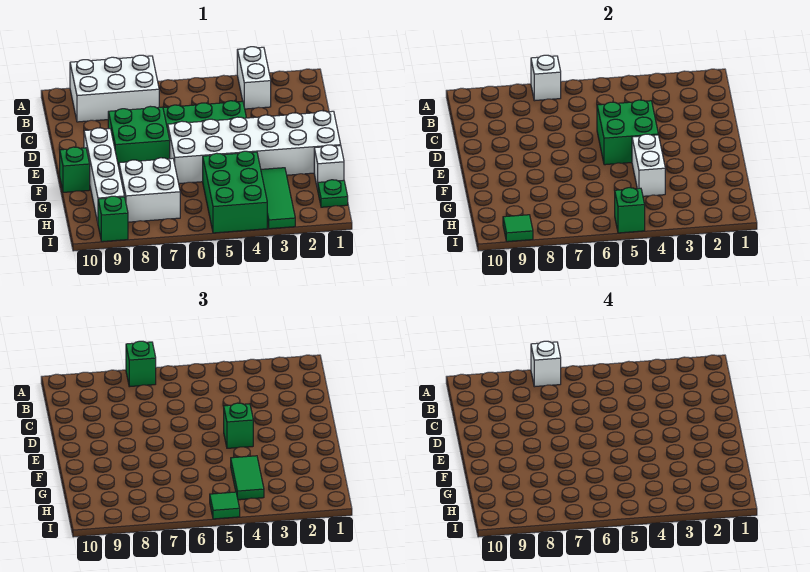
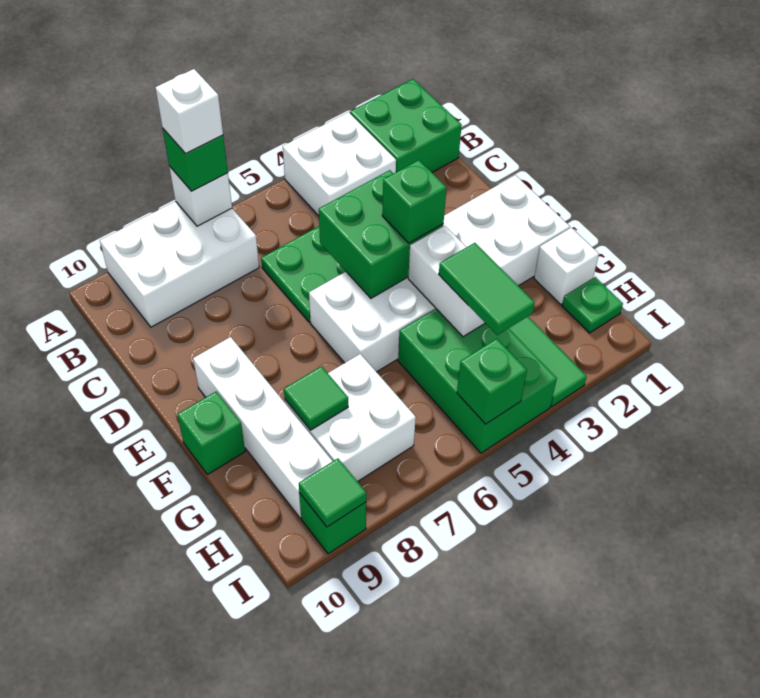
white 1x2 brick [237,47,271,109] -> white 2x2 brick [283,112,396,216]
green 2x2 brick [108,106,170,167] -> green 2x2 brick moved to [350,79,462,172]
green 1x1 tile [210,492,240,519] -> green 1x1 tile moved to [284,366,348,430]

